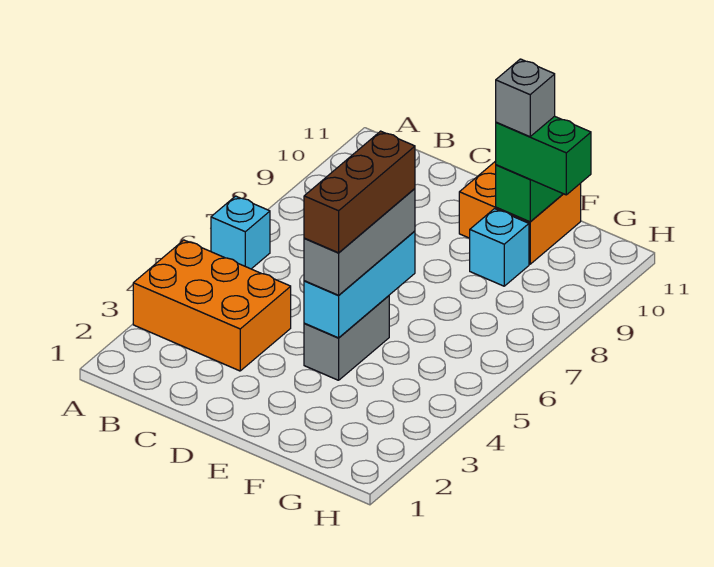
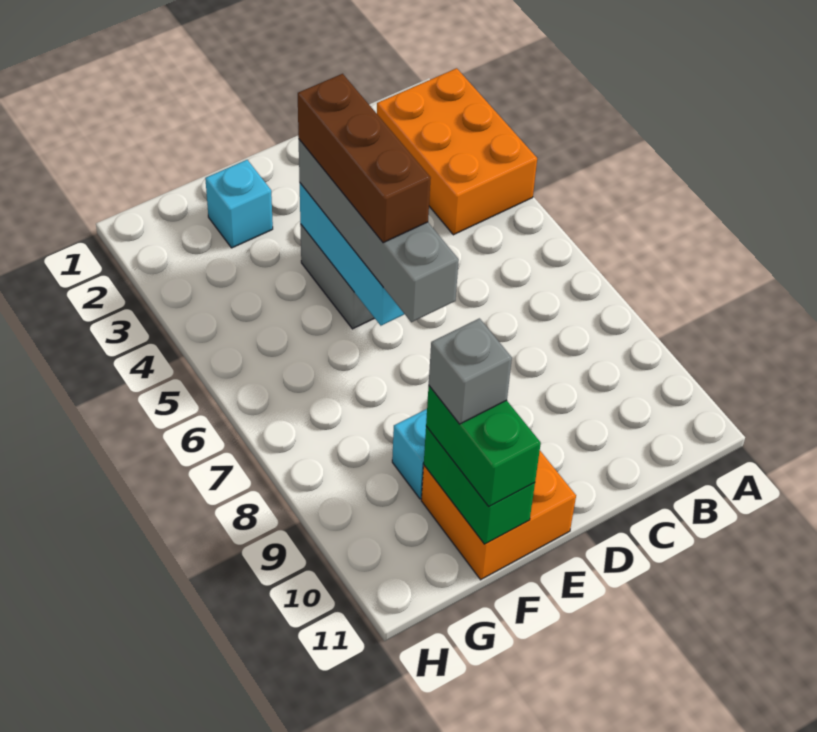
orange 2x3 brick [133,240,291,371] -> orange 2x3 brick turned to [377,68,537,235]
cyan 1x1 brick [211,196,270,269] -> cyan 1x1 brick moved to [205,160,273,248]
grey 1x3 brick [304,189,415,295] -> grey 1x4 brick [299,140,459,322]
green 1x2 brick [496,116,591,195] -> green 1x2 brick turned to [426,386,541,506]

